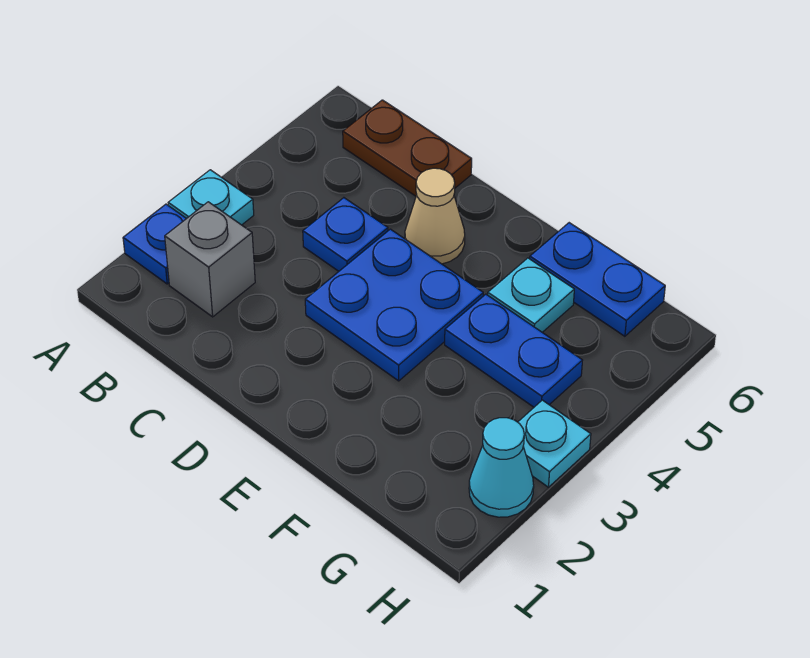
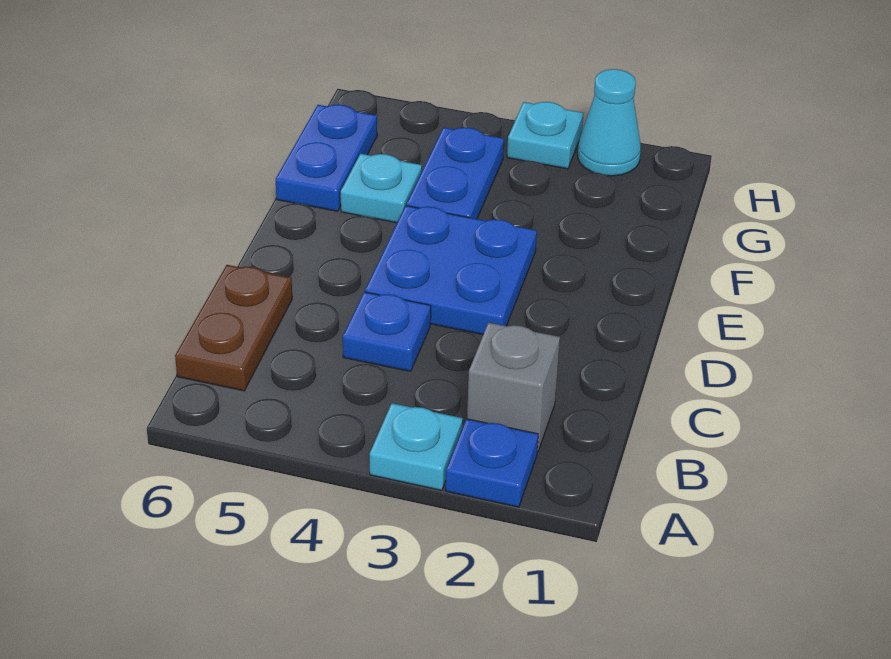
tan 1x1 cone [405,168,465,264] -> none

